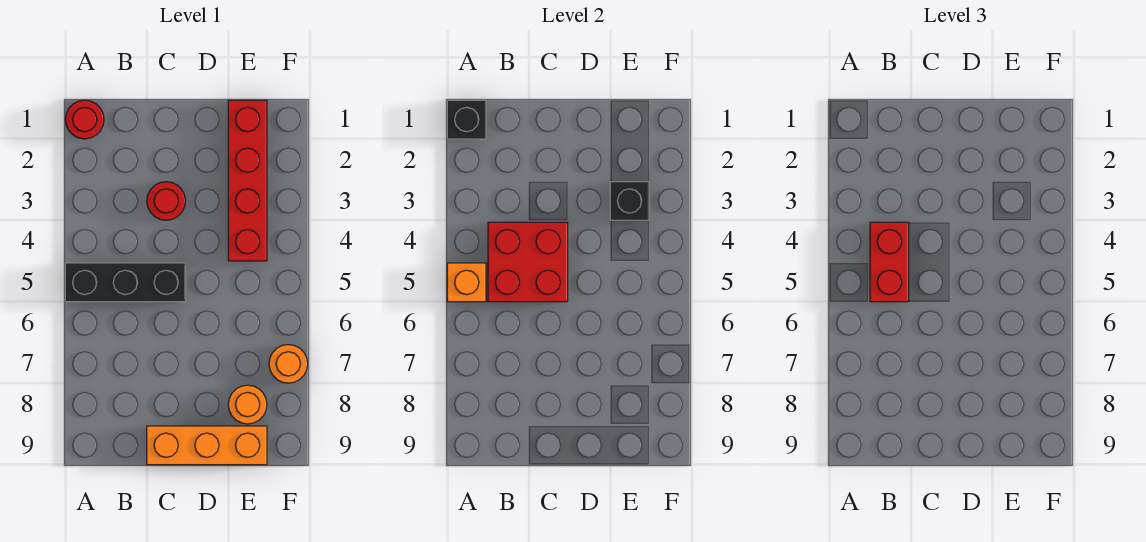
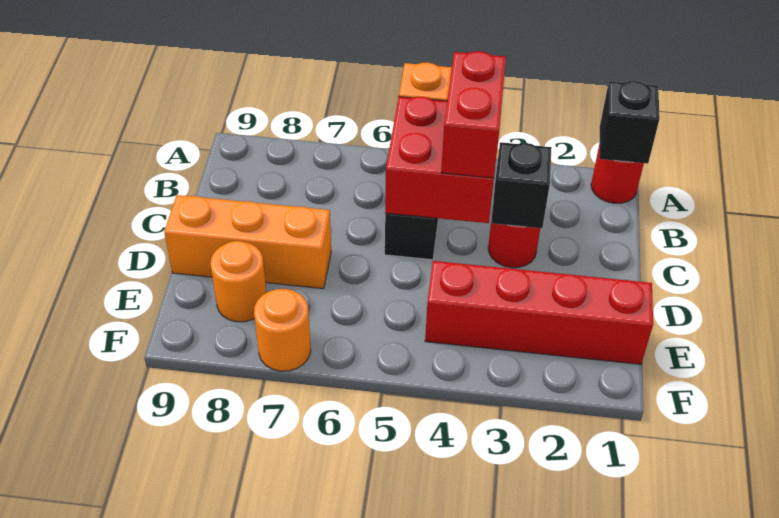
red 1x2 brick [870,222,909,302] -> red 1x2 brick turned to [441,51,506,178]
orange 1x3 brick [147,426,267,465] -> orange 1x3 brick turned to [164,195,331,289]
black 1x1 brick [610,182,649,220] -> black 1x1 brick moved to [492,142,552,228]

